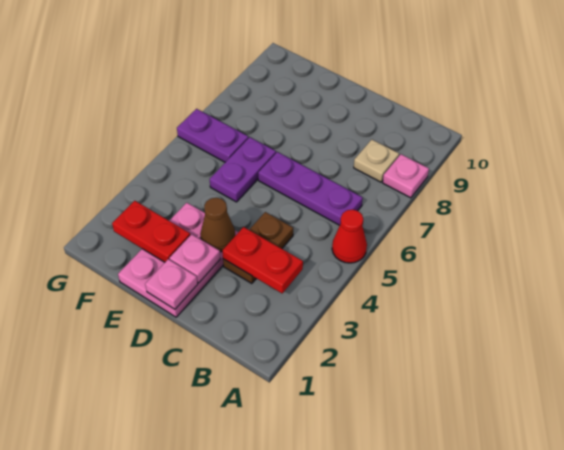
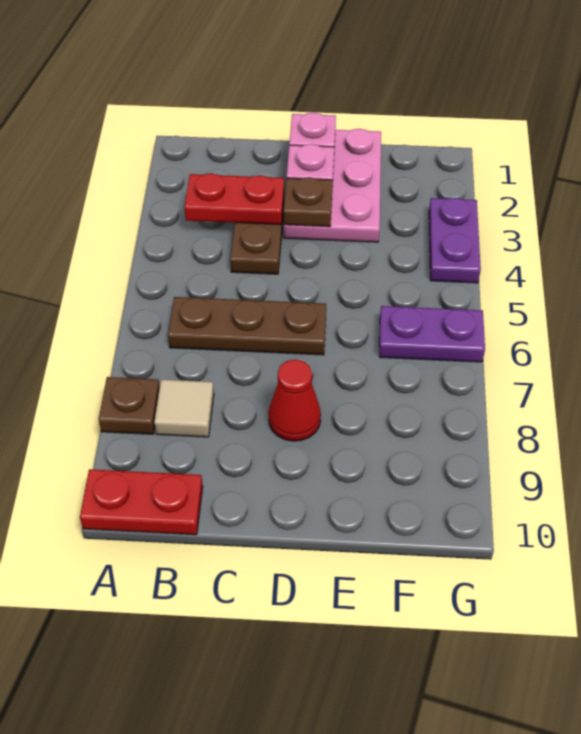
red 1x1 cone [332,209,367,263] -> red 1x1 cone moved to [268,359,321,441]
pink 1x1 plate [383,154,429,198] -> brown 1x1 plate [99,377,160,434]
purple 1x3 plate [258,152,363,225] -> brown 1x3 plate [168,297,326,355]
tan 1x1 plate [354,140,399,182] -> tan 1x1 tile [154,380,214,437]
brown 1x1 cone [200,198,235,252] -> brown 1x1 plate [284,177,333,227]
red 1x2 plate [112,201,190,262] -> red 1x2 plate moved to [80,469,203,535]
purple 1x2 plate [210,137,276,202] -> purple 1x2 plate moved to [429,198,481,283]

